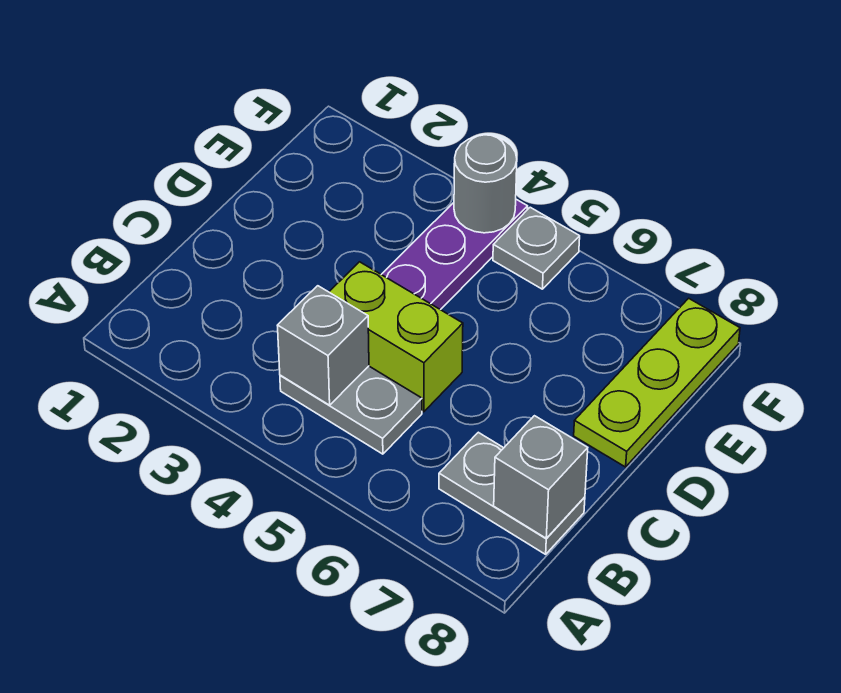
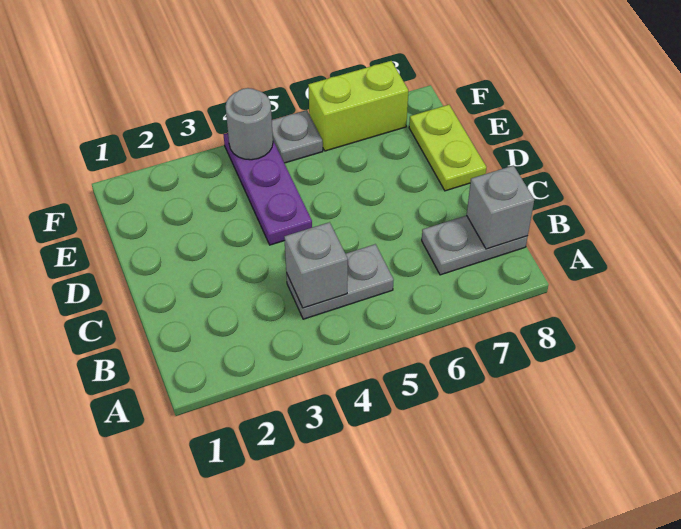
lime 1x2 brick [329,262,463,412] -> lime 1x2 brick moved to [308,61,408,151]
lime 1x3 plate [574,298,740,467] -> lime 1x2 plate [409,105,487,191]

